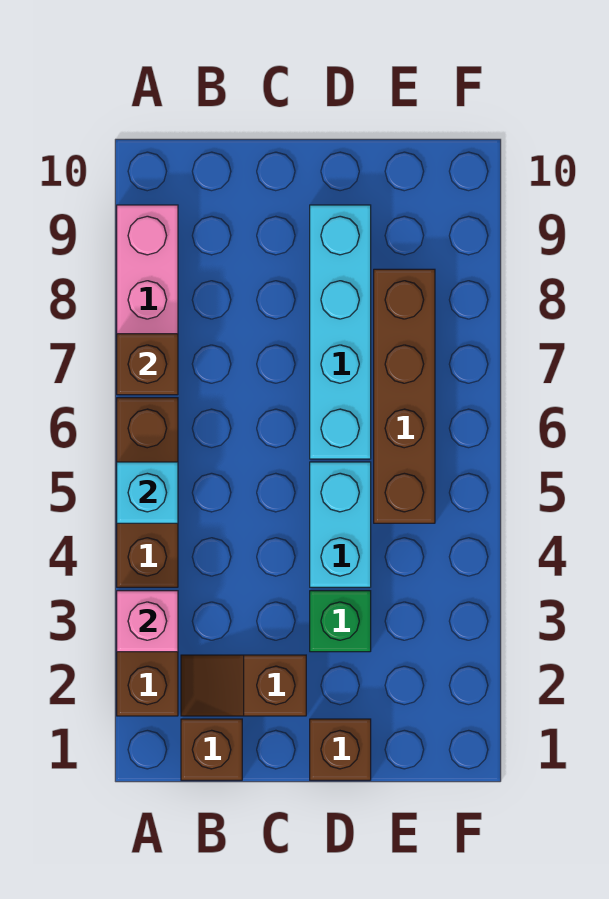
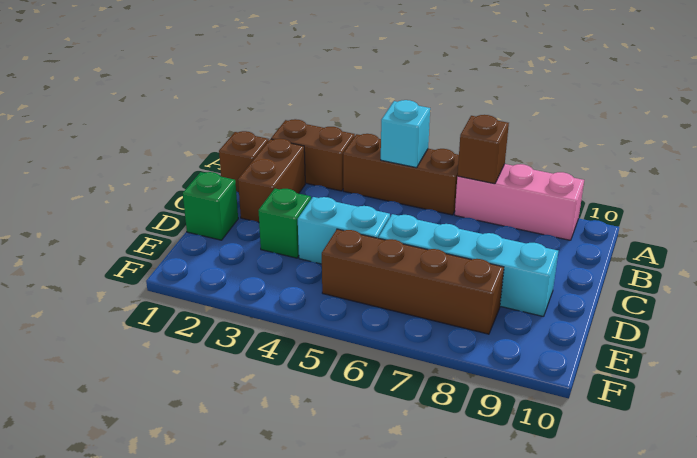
pink 1x1 brick [117,591,178,652] -> none
brown 1x2 slope [181,655,306,716] -> brown 1x2 brick [238,139,305,222]
brown 1x1 brick [310,719,371,780] -> green 1x1 brick [183,172,238,240]

